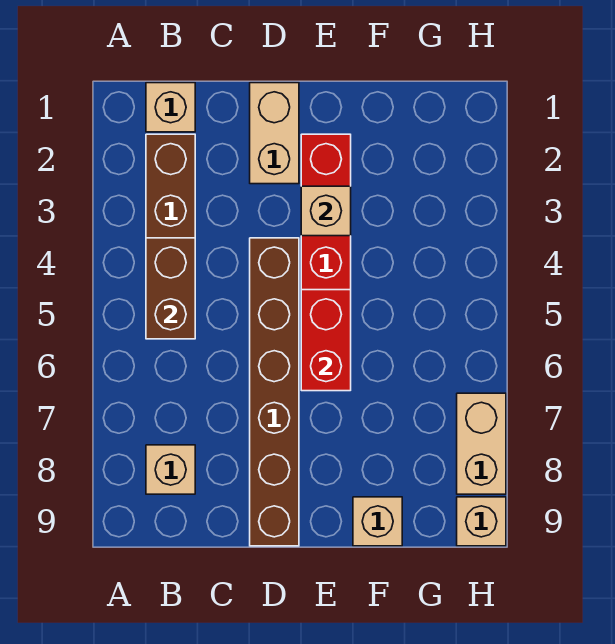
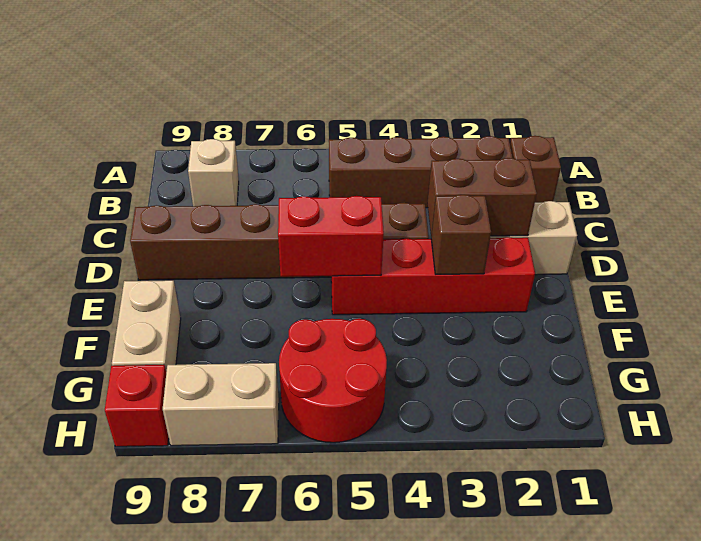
tan 1x1 brick [146,83,195,132] -> brown 1x1 brick [510,136,561,202]
brown 1x2 brick [146,238,195,339] -> brown 1x2 brick moved to [427,158,537,236]
tan 1x1 brick [301,186,351,236] -> brown 1x1 brick [431,195,491,274]
tan 1x1 brick [353,497,402,546] -> tan 1x2 brick [112,280,181,372]
none -> red 2x2 round brick [279,319,387,443]
tan 1x1 brick [457,497,506,546] -> red 1x1 brick [105,365,169,447]

